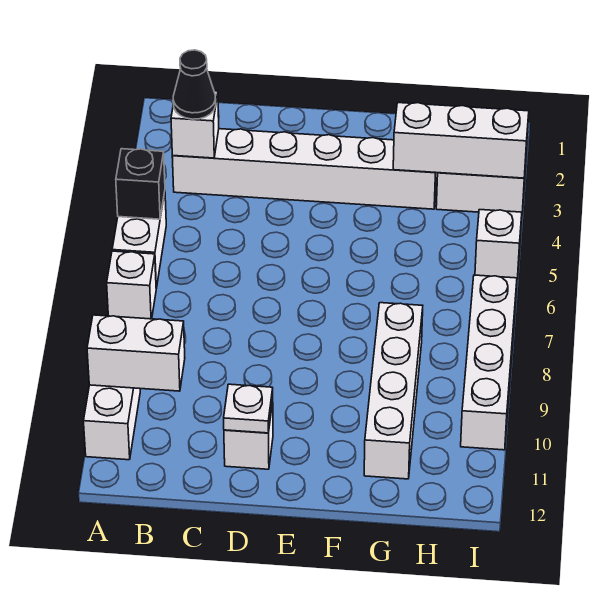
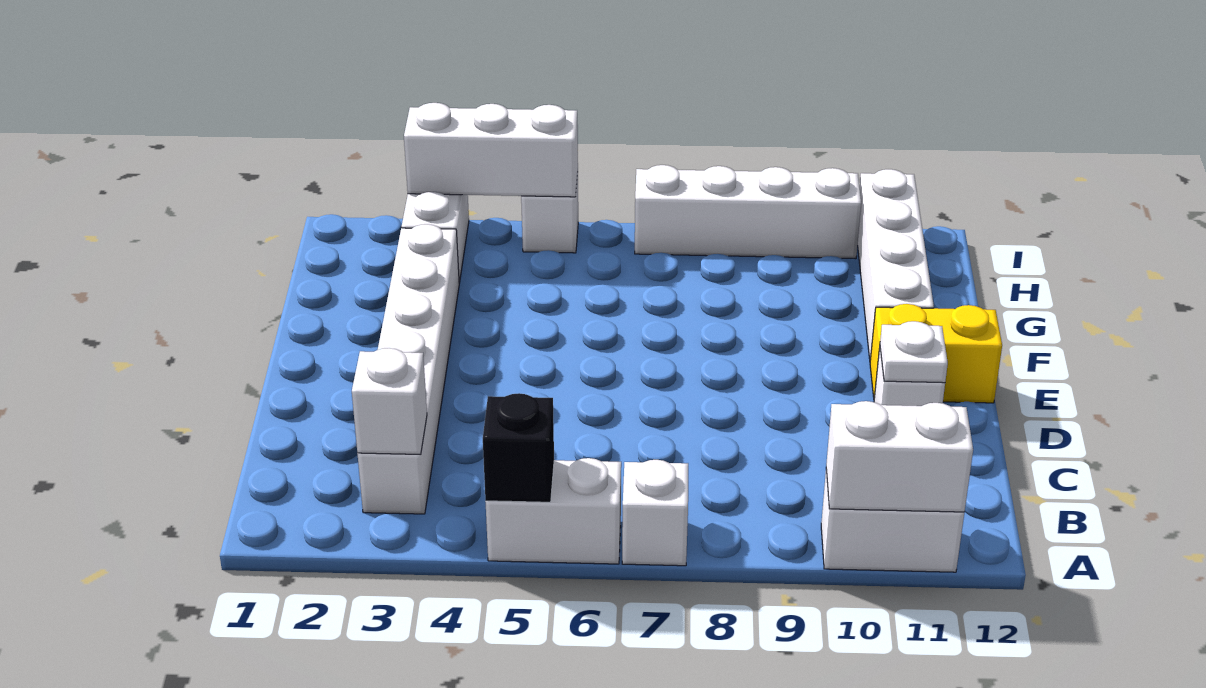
white 1x2 brick [87,315,185,391] -> white 1x2 brick turned to [826,401,973,512]
black 1x1 cone [173,50,216,119] -> none
none -> yellow 1x2 brick [870,304,1002,403]
white 1x3 brick [393,103,529,178] -> white 1x3 brick turned to [404,103,578,197]
white 1x4 brick [364,303,423,479] -> white 1x4 brick turned to [858,169,934,360]

